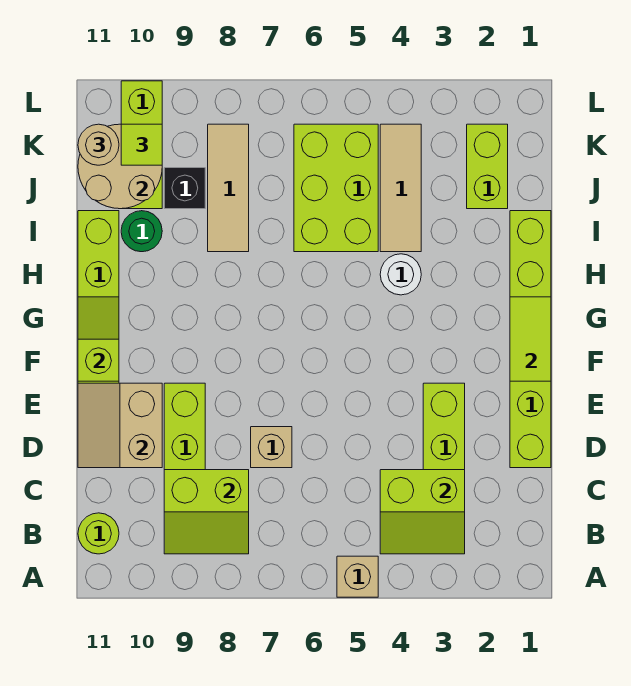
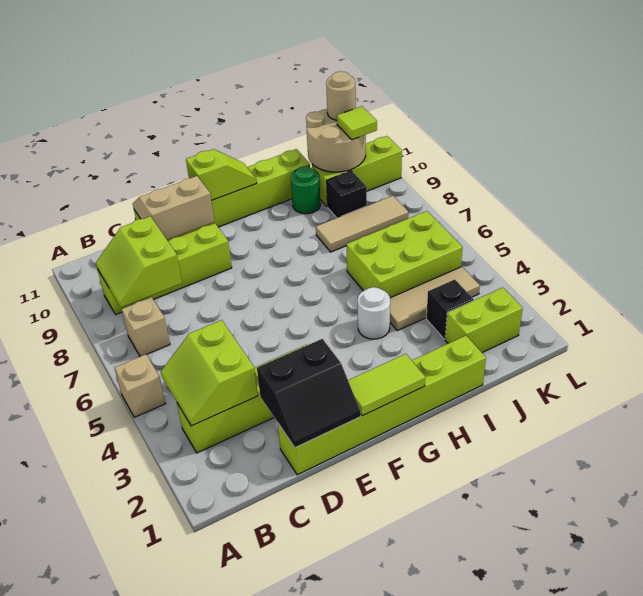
lime 1x1 round brick [78,513,119,554] -> none
none -> black 2x2 slope [257,339,361,448]
tan 1x1 brick [251,427,292,468] -> tan 1x1 brick moved to [122,297,170,356]
none -> black 1x1 brick [426,280,474,339]

